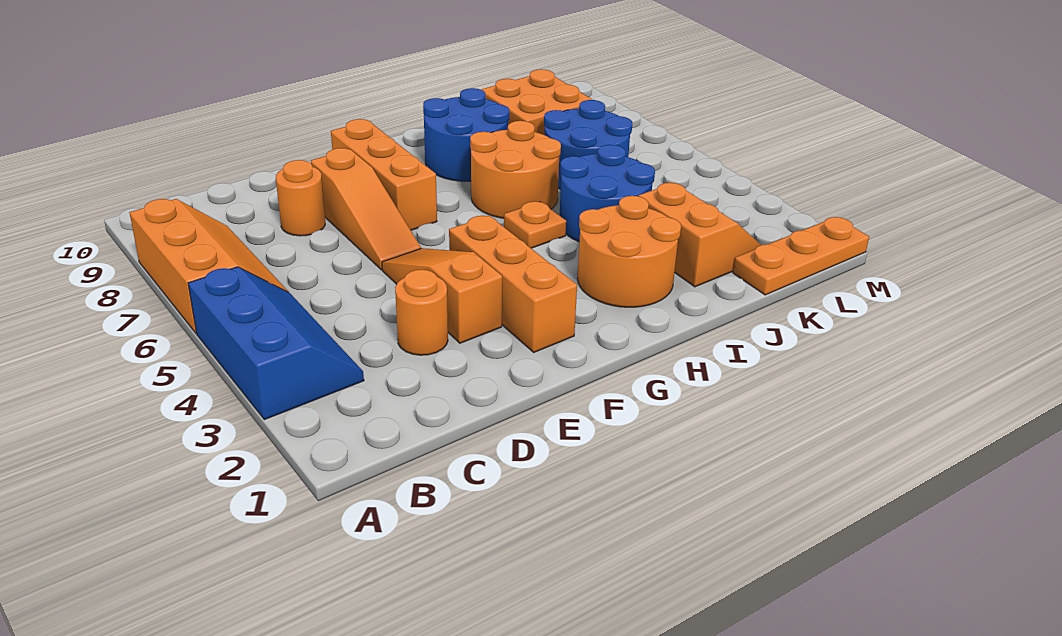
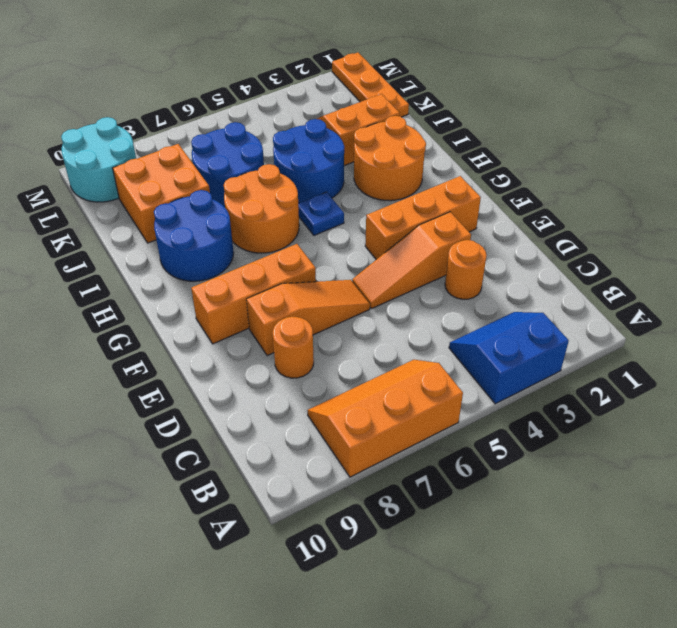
blue 2x3 slope [188,267,364,420] -> blue 2x2 slope [449,312,569,404]
orange 1x1 plate [504,201,566,248] -> blue 1x1 plate [298,192,344,235]
none -> cyan 2x2 round brick [61,117,136,202]

